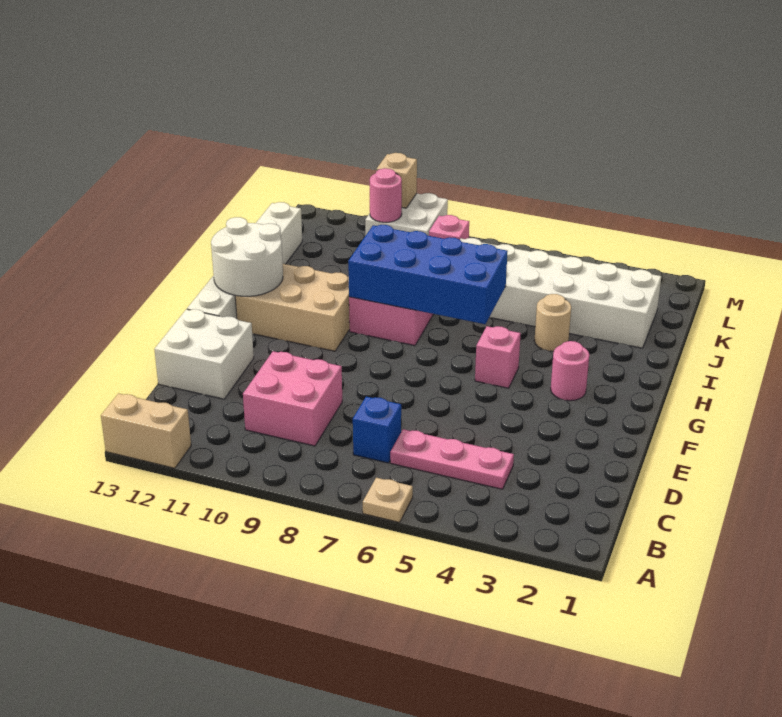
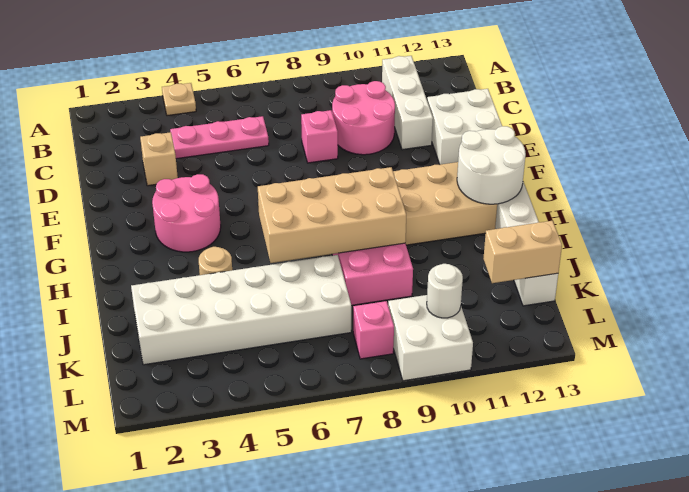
tan 1x1 plate [363,478,413,522] -> tan 1x1 plate moved to [162,83,196,116]
tan 1x2 brick [101,393,191,468] -> tan 1x2 brick moved to [483,221,562,283]
none -> white 1x3 brick [382,56,433,150]
blue 1x1 brick [353,397,401,463] -> none
pink 2x2 brick [243,351,342,446] -> pink 2x2 round brick [332,81,395,155]
pink 1x1 round brick [551,341,589,401] -> pink 2x2 round brick [152,174,221,252]
pink 1x1 brick [475,326,521,388] -> pink 1x1 brick moved to [301,110,338,163]
blue 2x4 brick [348,225,508,324] -> tan 2x4 brick [258,167,406,263]
pink 1x1 round brick [370,168,402,222] -> white 1x1 round brick [427,264,463,318]
tan 1x1 brick [377,153,417,208] -> tan 1x1 brick moved to [140,132,178,186]

